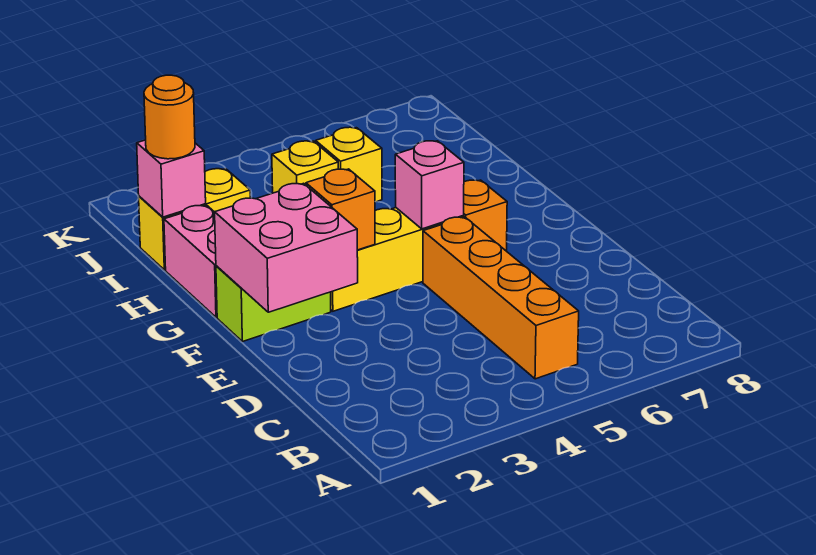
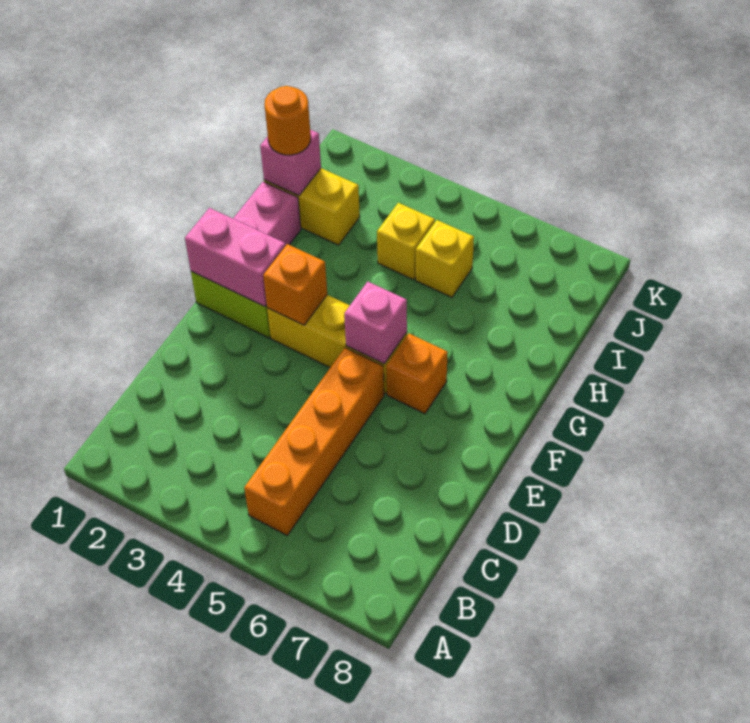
pink 2x2 brick [215,183,358,312] -> pink 1x2 brick [185,208,286,307]

